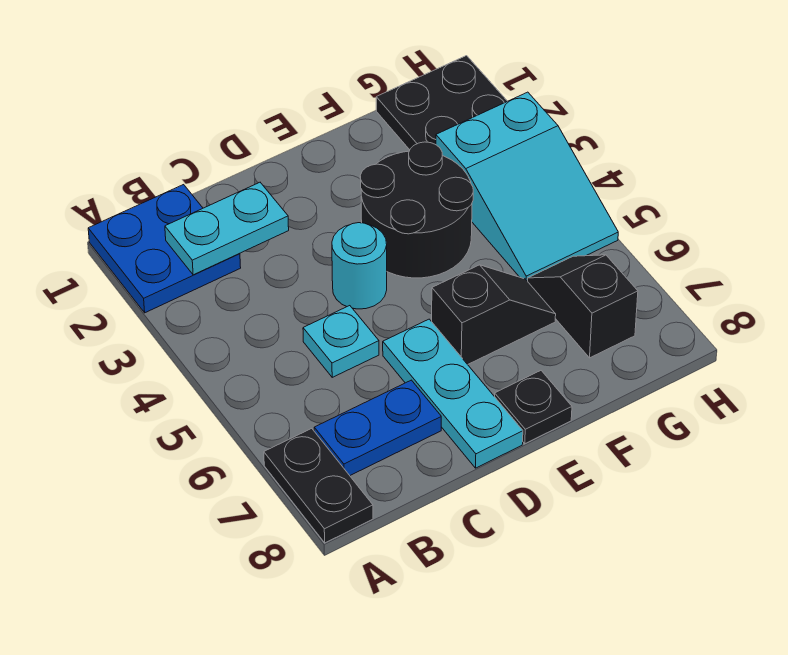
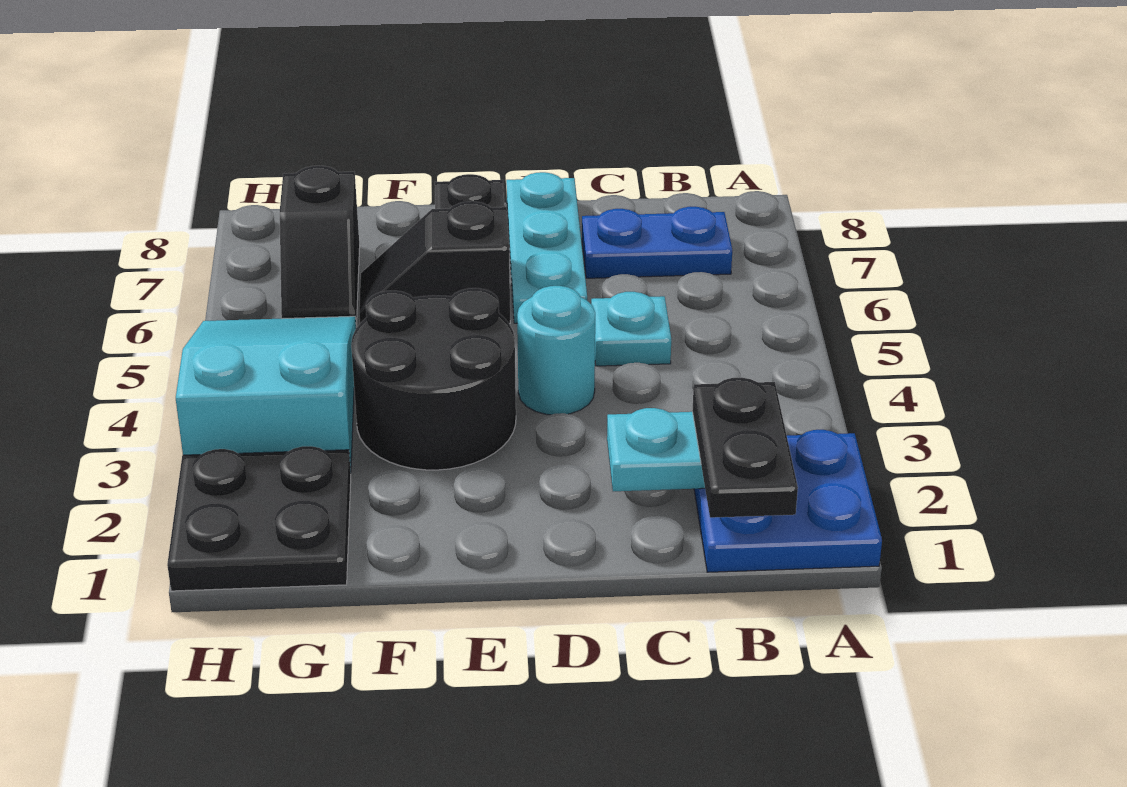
black 1x2 plate [264,429,373,543] -> black 1x2 plate moved to [692,377,798,518]

